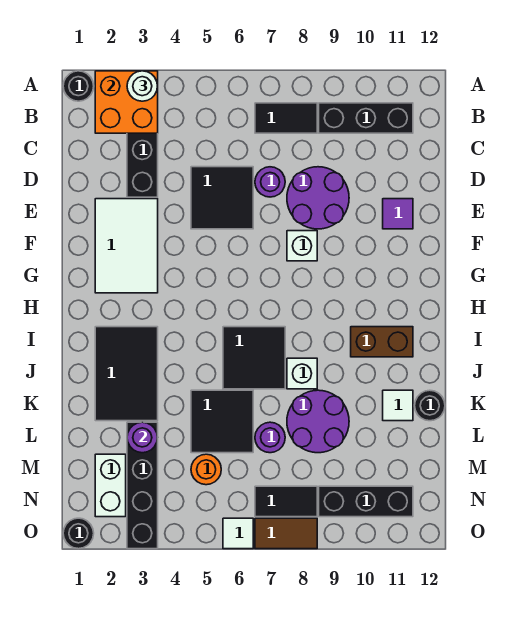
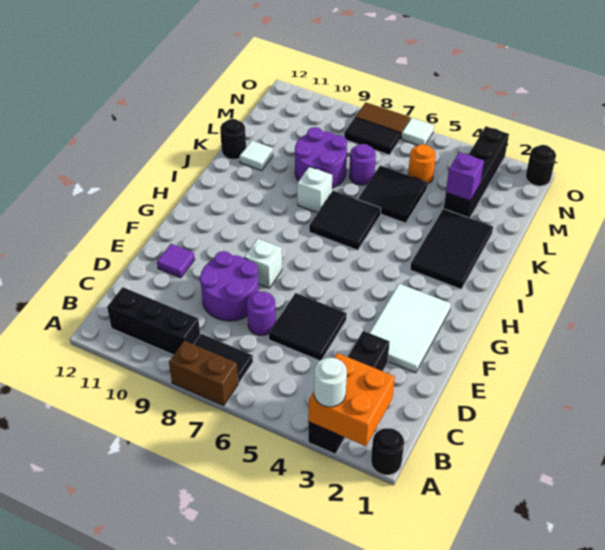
brown 1x2 brick [351,327,413,357] -> brown 1x2 brick moved to [169,341,238,406]
purple 1x1 round brick [127,422,158,453] -> purple 1x1 brick [446,152,484,201]
white 1x2 brick [95,454,126,517] -> none
black 1x3 brick [319,486,413,517] -> none

